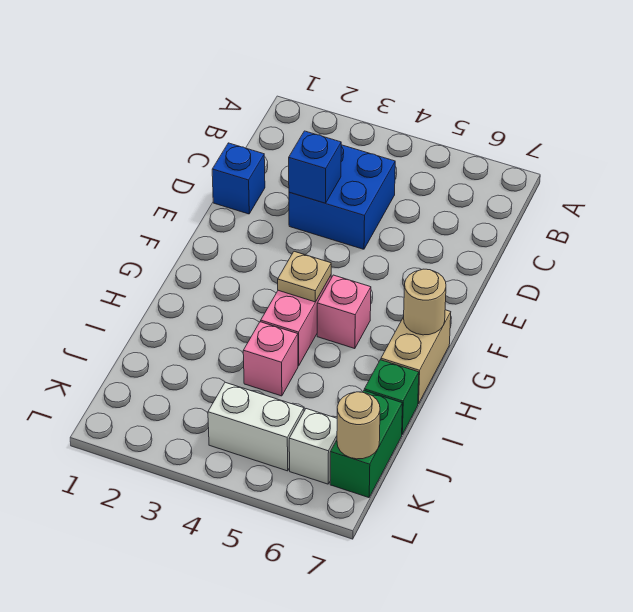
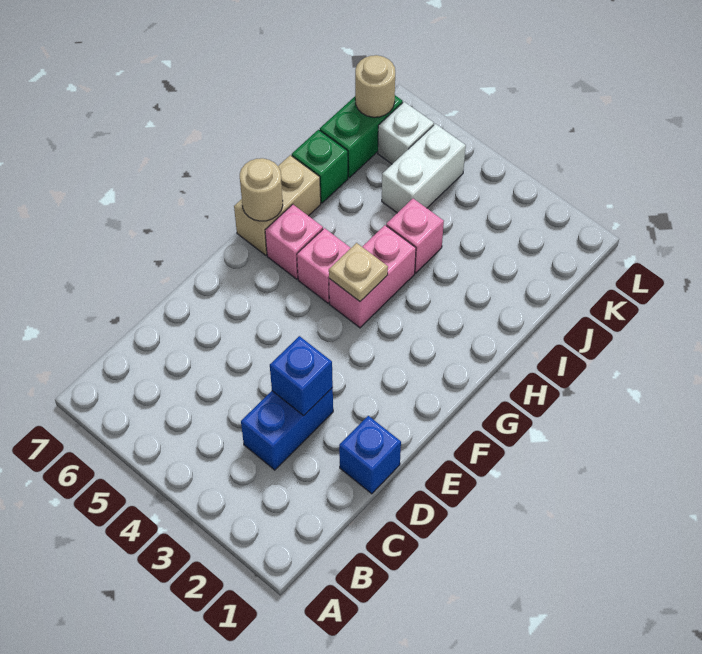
blue 2x2 brick [289,145,395,249] -> blue 1x2 brick [241,388,333,470]
none -> pink 1x1 brick [265,204,323,279]
white 1x2 brick [208,382,304,471] -> white 1x2 brick turned to [382,124,466,213]

